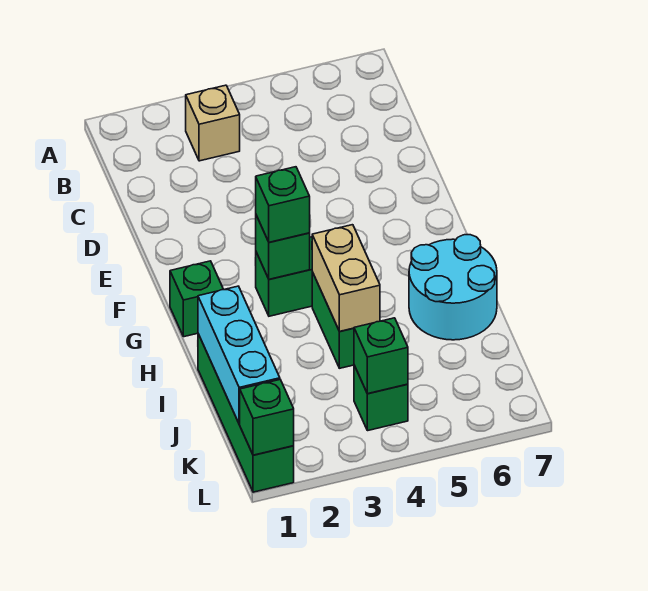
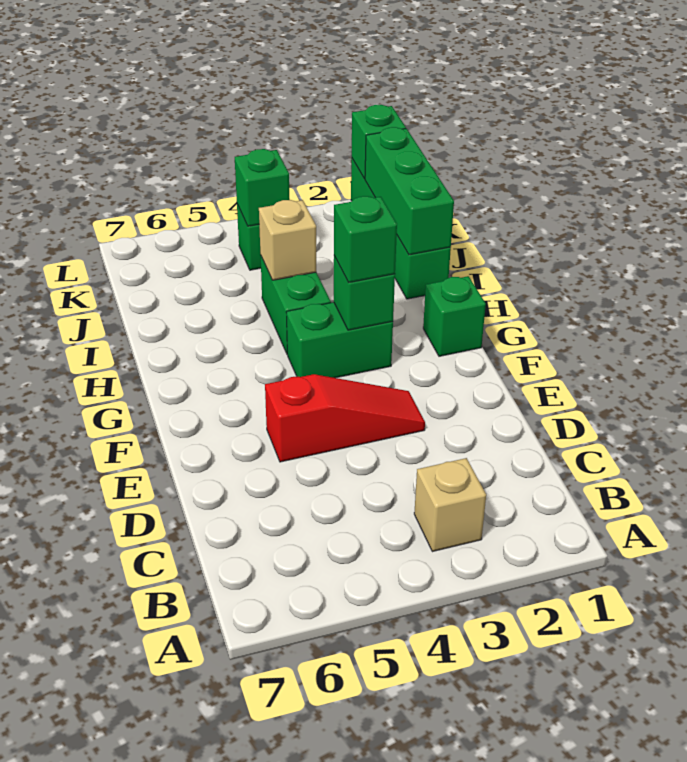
none -> red 1x3 slope [265,374,425,462]
tan 1x2 brick [312,225,380,332] -> tan 1x1 brick [259,200,316,280]
cyan 2x2 round brick [409,235,497,340] -> none
cyan 1x3 brick [198,286,280,424] -> green 1x3 brick [365,127,454,255]

